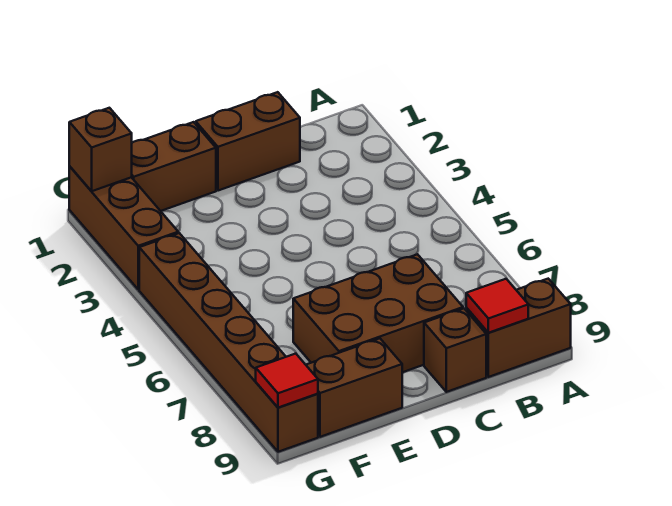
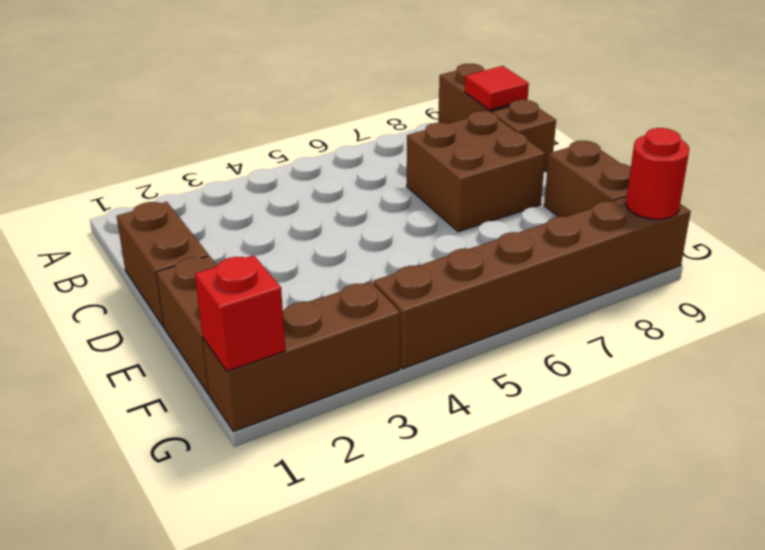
brown 2x3 brick [293,254,463,372] -> brown 2x2 brick [407,111,545,232]
brown 1x1 brick [69,108,132,191] -> red 1x1 brick [195,255,285,371]
red 1x1 tile [256,354,318,408] -> red 1x1 round brick [626,128,690,219]

